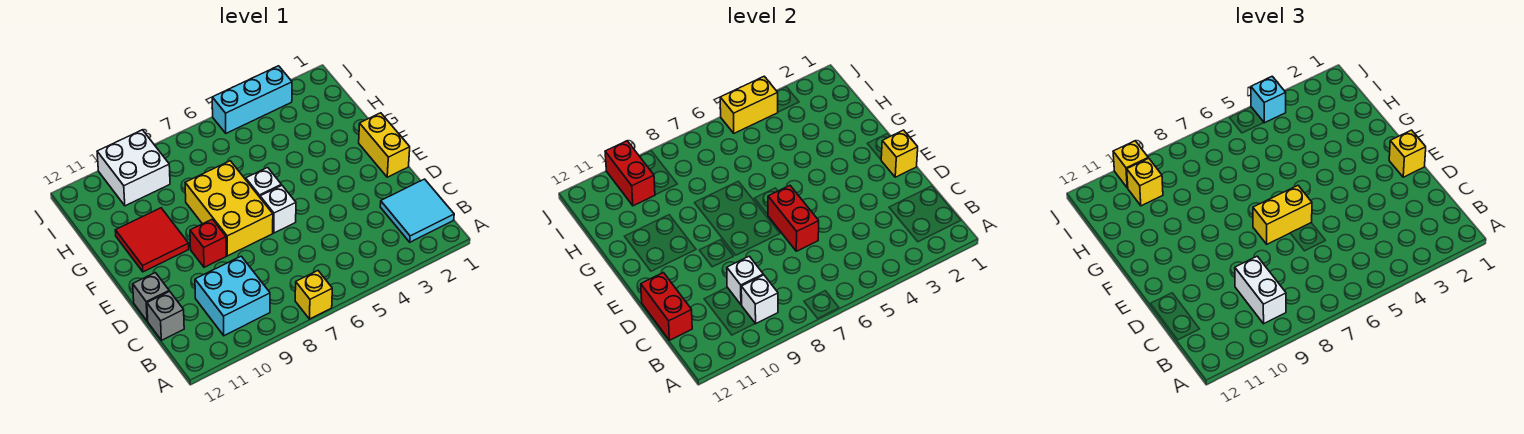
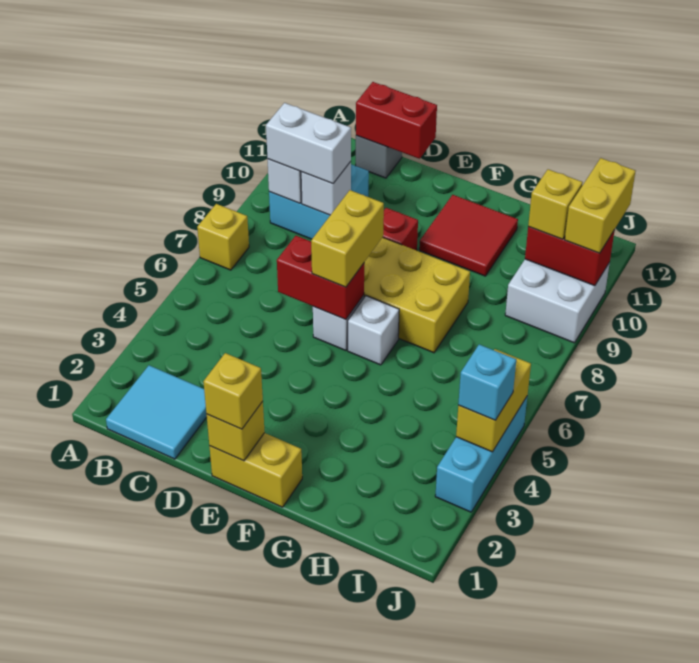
grey 1x1 brick [133,273,169,321] -> none
yellow 1x1 brick [1113,141,1148,188] -> yellow 1x2 brick [565,158,636,253]

